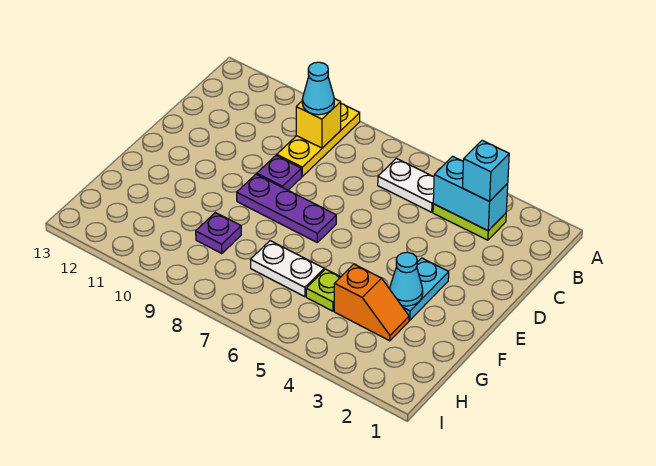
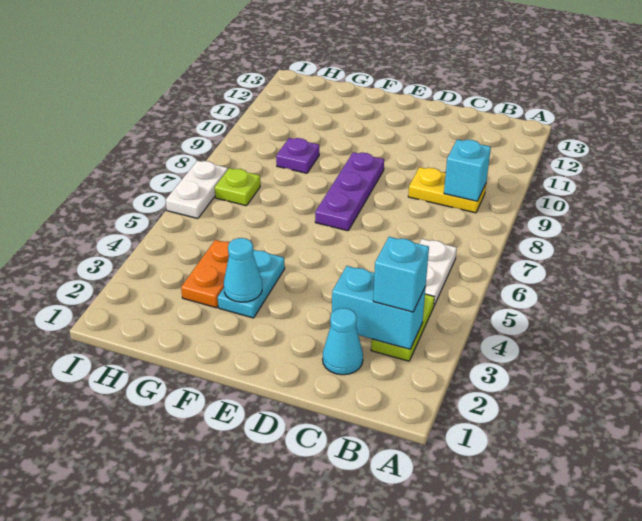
yellow 1x3 plate [277,104,360,176] -> yellow 1x2 plate [408,167,486,213]
cyan 1x2 brick [433,156,508,231] -> cyan 1x2 brick turned to [332,266,426,349]
yellow 1x1 brick [296,99,341,148] -> cyan 1x1 brick [444,139,491,201]
cyan 1x1 cone [302,62,334,115] -> cyan 1x1 cone moved to [323,308,363,375]
purple 1x1 plate [257,156,302,190] -> none
cyan 1x2 plate [402,258,449,320] -> cyan 1x2 plate turned to [218,250,285,318]
orange 1x2 slope [334,264,409,341] -> orange 1x2 plate [181,240,230,308]
lime 1x1 plate [306,269,340,311] -> lime 1x1 plate moved to [215,168,260,206]
white 1x2 plate [251,241,324,297] -> white 1x2 plate moved to [166,161,228,219]

